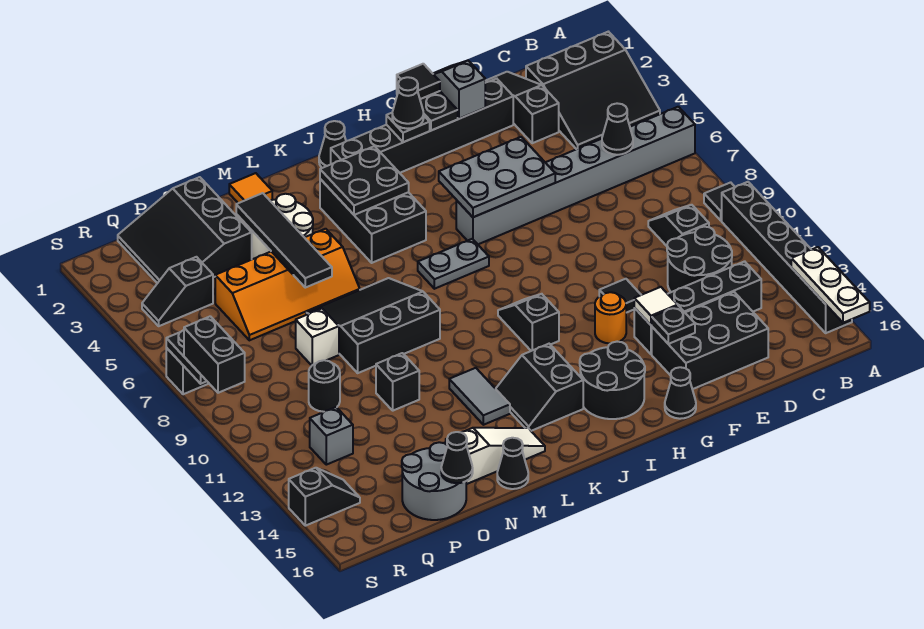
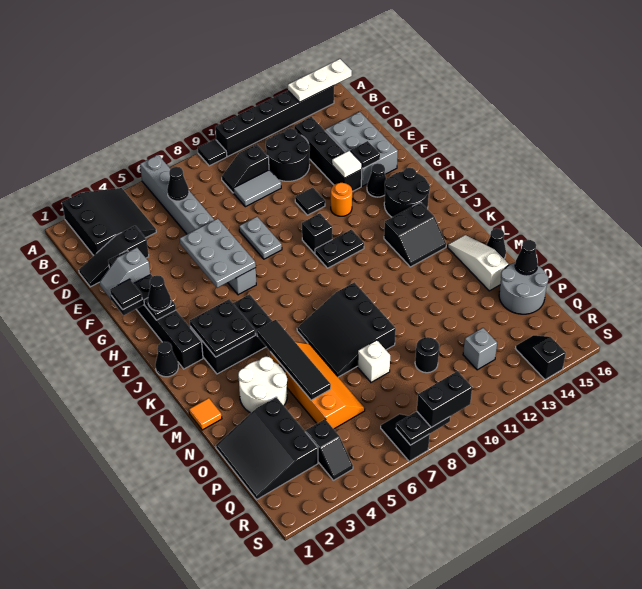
black 2x3 brick [652,292,768,389] -> grey 2x3 brick [325,112,398,186]
black 1x1 cone [665,367,696,419] -> black 1x1 cone moved to [367,163,386,197]
grey 1x2 plate [418,239,489,289] -> grey 1x2 plate moved to [239,217,282,259]
black 1x2 slope [498,294,559,351] -> black 1x2 plate [315,230,364,268]
grey 1x2 tile [449,368,510,425] -> grey 1x2 tile moved to [233,170,281,207]
black 1x4 tile [236,193,332,288] -> black 1x4 tile turned to [257,320,331,400]
black 1x1 brick [376,353,419,411] -> black 1x1 brick moved to [302,213,332,253]
black 3x3 slope [118,177,252,283] -> black 3x3 slope turned to [216,397,318,500]

